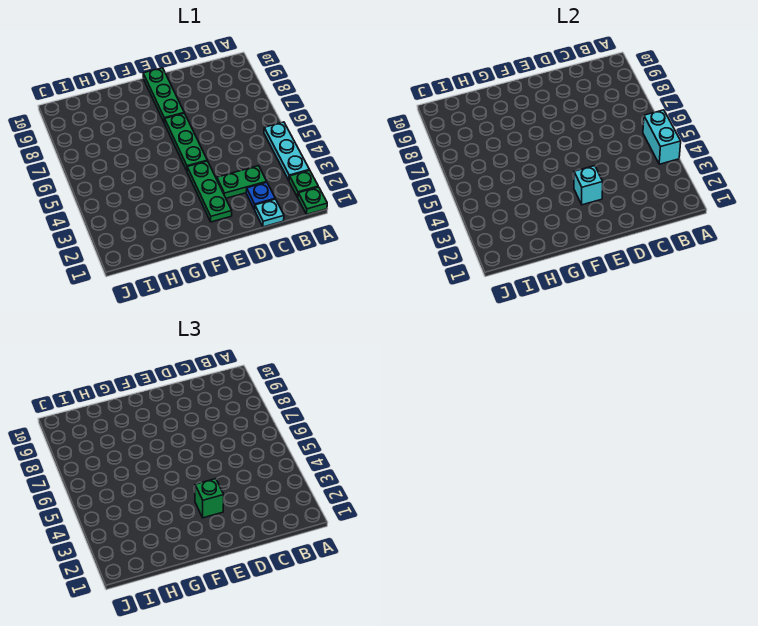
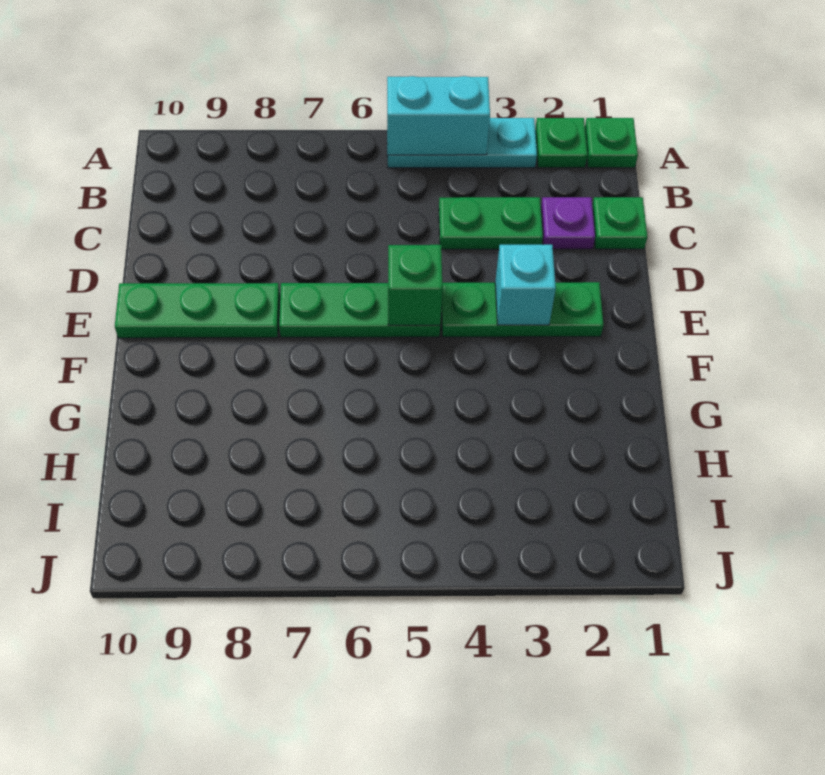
cyan 1x1 plate [254,199,284,227] -> green 1x1 plate [592,197,647,249]
blue 1x1 plate [246,182,275,209] -> purple 1x1 plate [541,197,595,249]
green 1x2 plate [217,166,267,198] -> green 1x2 plate turned to [439,197,543,249]
green 1x1 brick [195,479,224,518] -> green 1x1 brick moved to [388,245,442,325]

